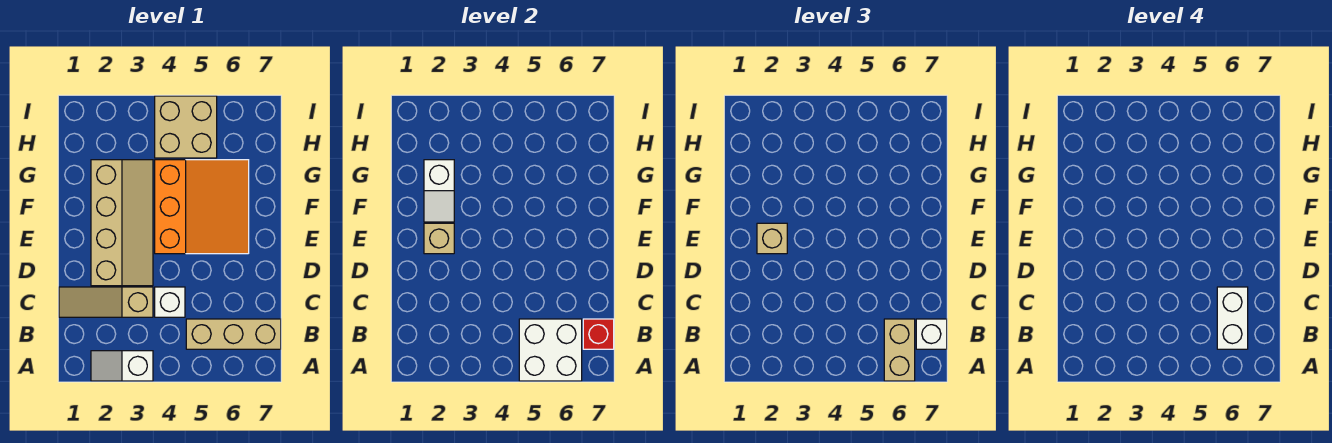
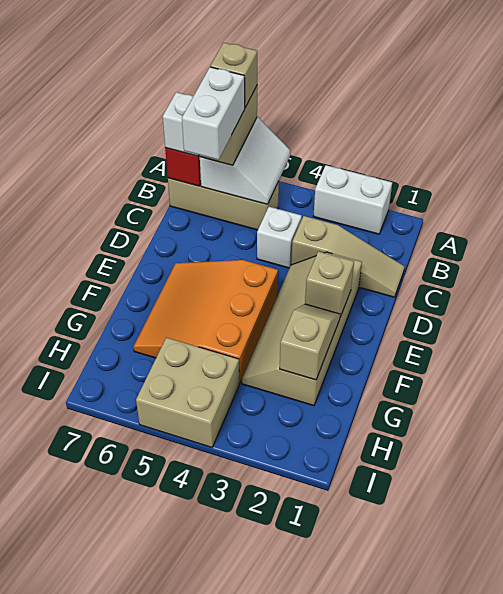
white 1x2 slope [91,351,153,381] -> white 1x2 brick [313,165,392,234]
white 2x2 brick [519,319,582,381] -> white 2x2 slope [200,117,290,204]
tan 1x1 brick [757,223,787,254] -> tan 1x1 brick moved to [210,43,257,108]
white 1x2 slope [424,160,454,222] -> tan 1x2 slope [280,304,340,380]

